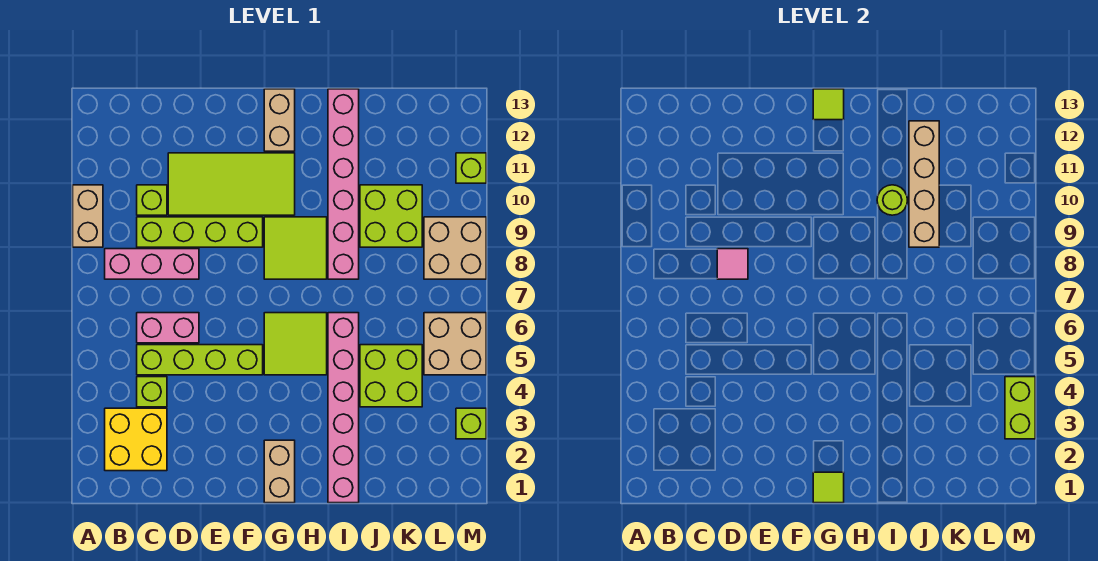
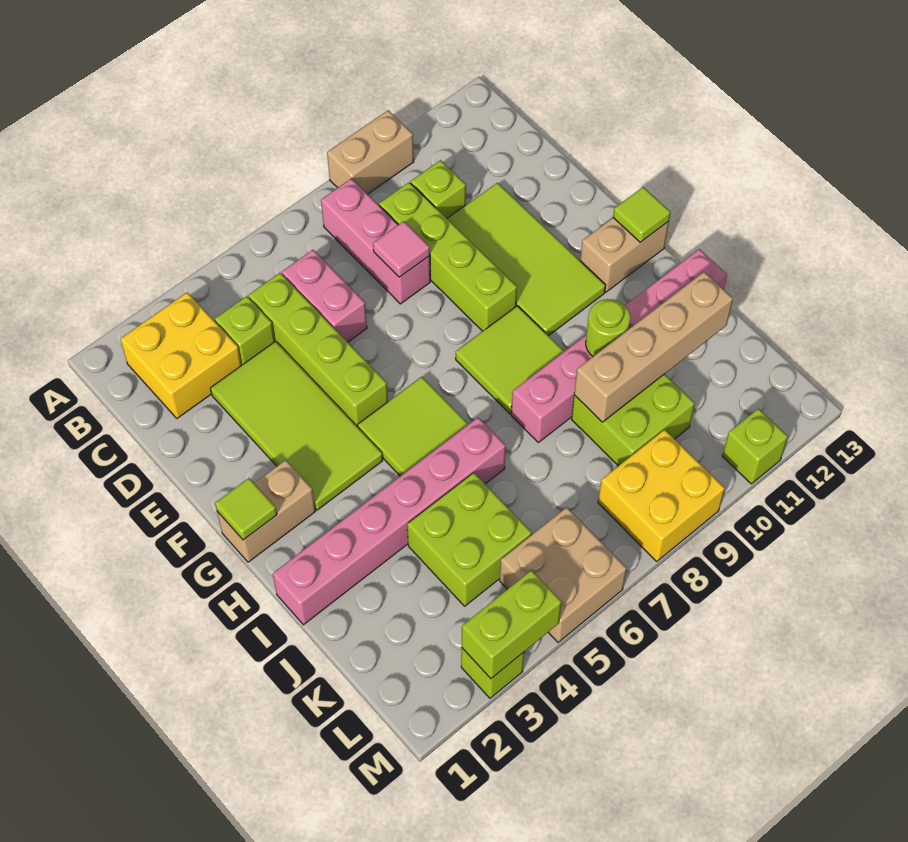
none -> lime 2x4 tile [210,341,383,510]
tan 2x2 brick [424,217,486,279] -> yellow 2x2 brick [598,430,725,561]

